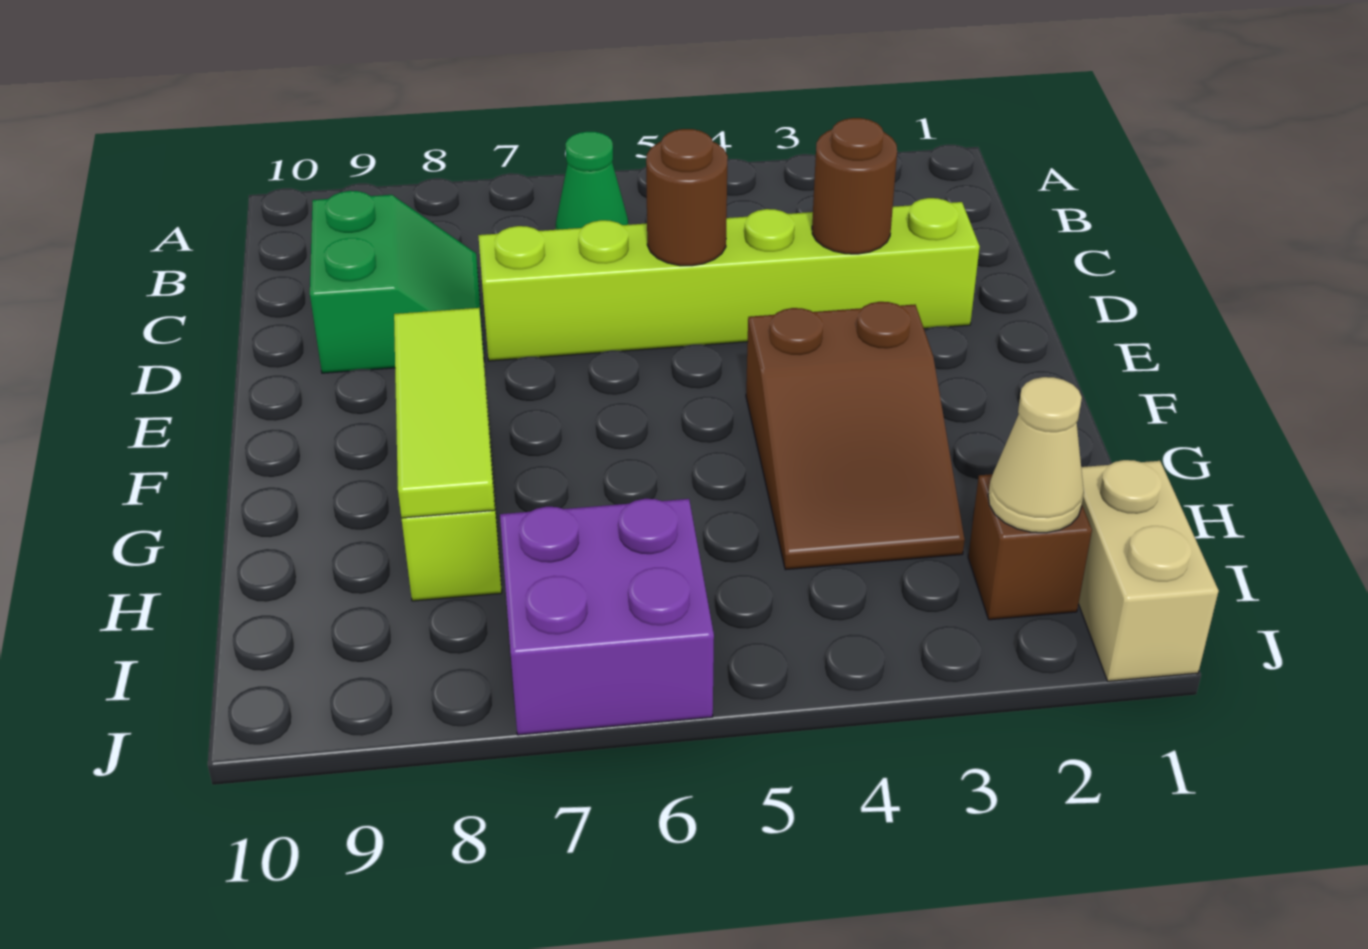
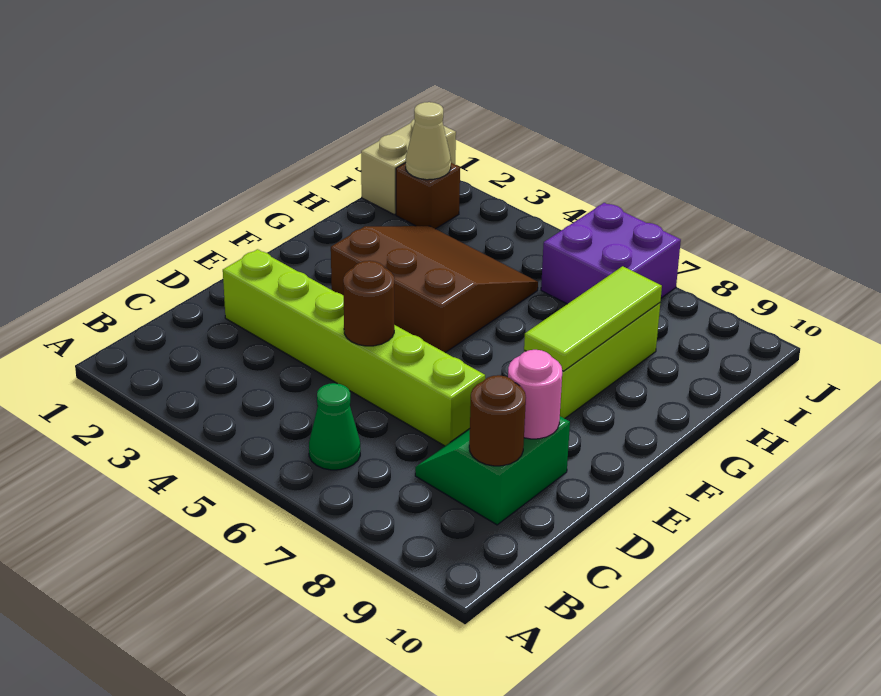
brown 1x1 round brick [812,118,897,254] -> brown 1x1 round brick moved to [469,375,526,466]
none -> pink 1x1 round brick [508,350,562,439]
brown 2x3 slope [746,302,965,570] -> brown 3x3 slope [331,226,538,353]

